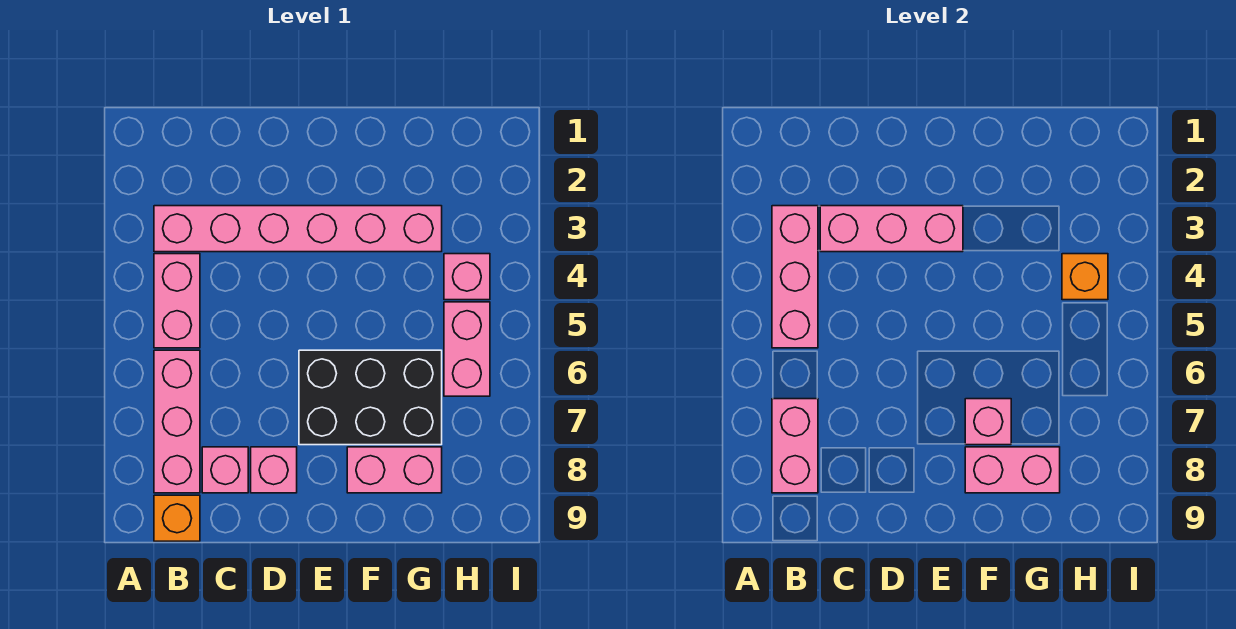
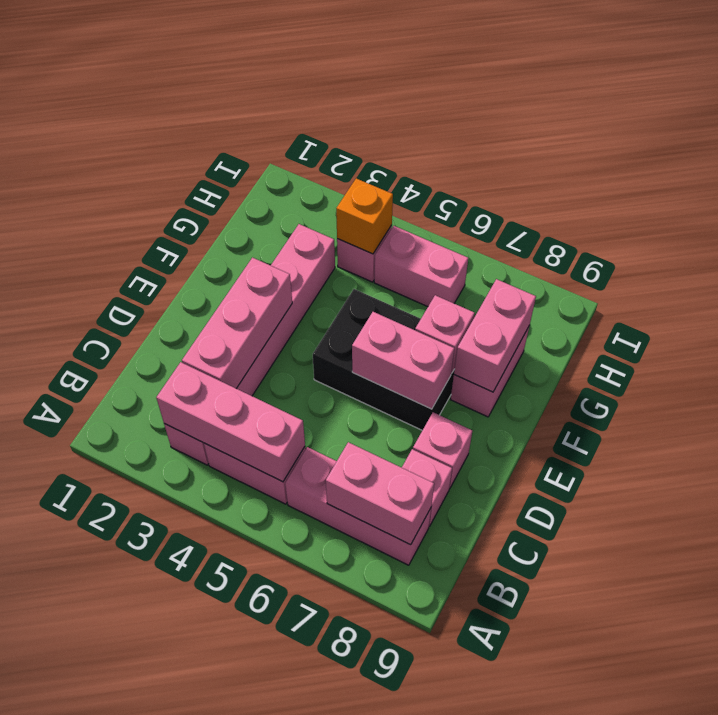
orange 1x1 brick [154,495,200,541] -> none
black 2x3 brick [299,350,442,445] -> black 2x3 brick turned to [313,289,455,430]
none -> pink 1x2 brick [352,312,454,409]

